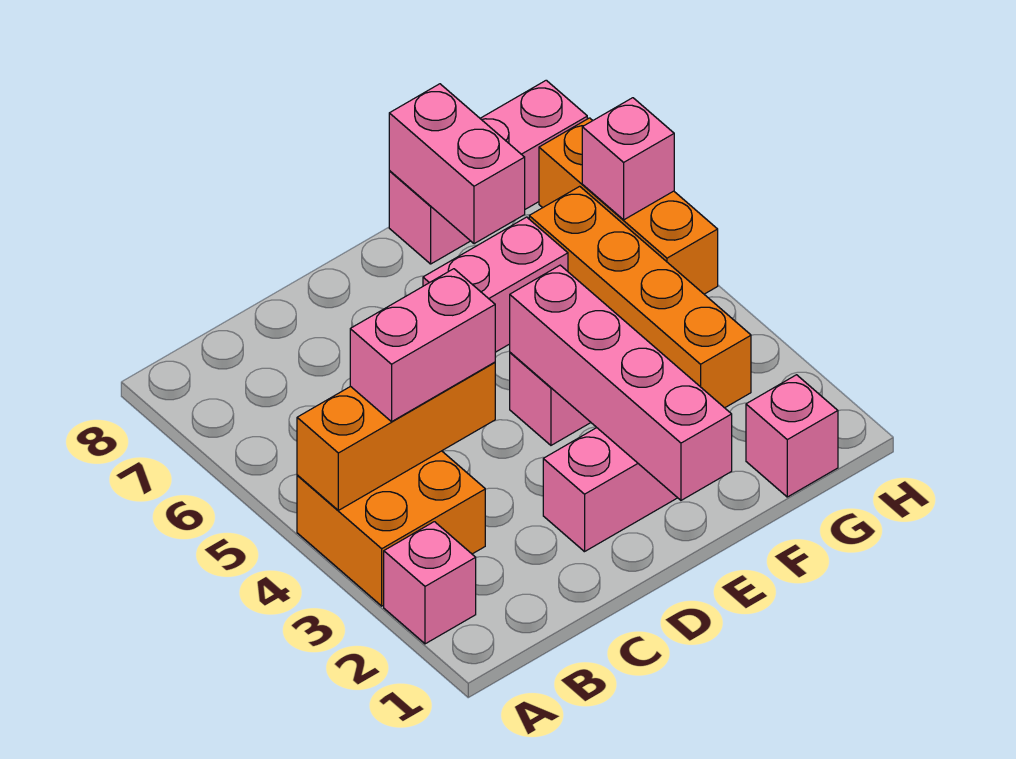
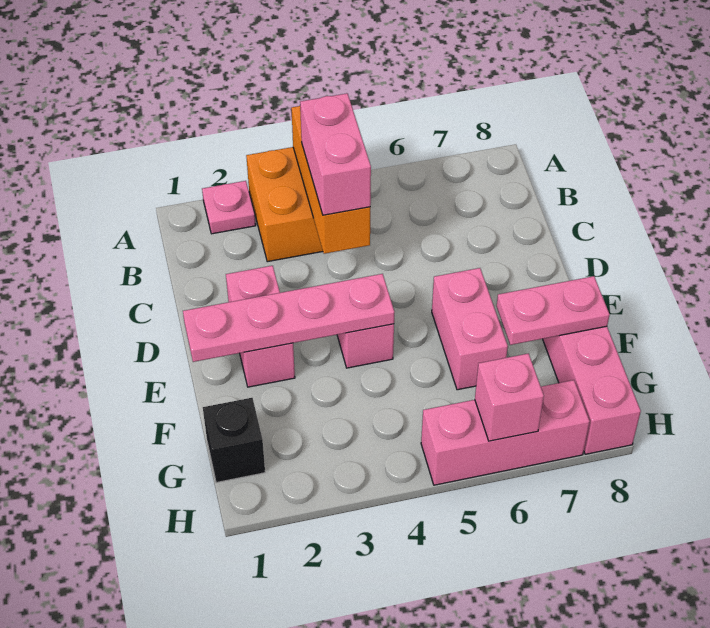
pink 1x1 brick [384,522,476,644] -> pink 1x1 plate [202,181,256,234]
pink 1x4 brick [510,265,732,500] -> pink 1x4 plate [183,274,394,362]
pink 1x2 brick [389,84,525,244] -> pink 1x2 plate [497,276,610,345]
pink 1x1 brick [746,375,838,497] -> black 1x1 brick [203,398,265,483]
orange 1x4 brick [529,186,751,408] -> none
orange 1x3 brick [539,118,718,294] -> pink 1x3 brick [421,380,590,485]

